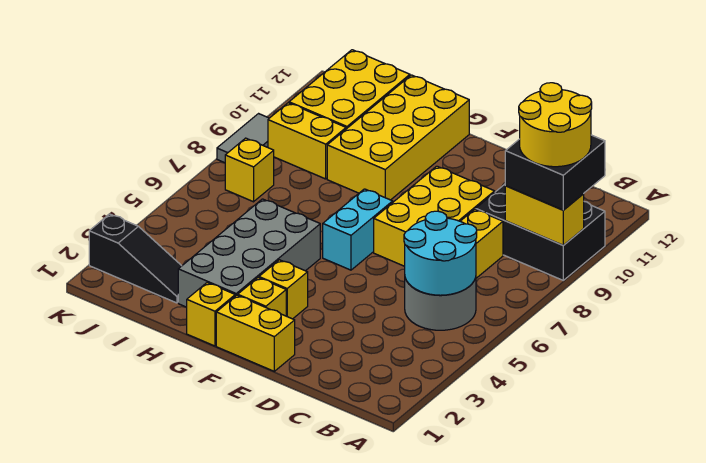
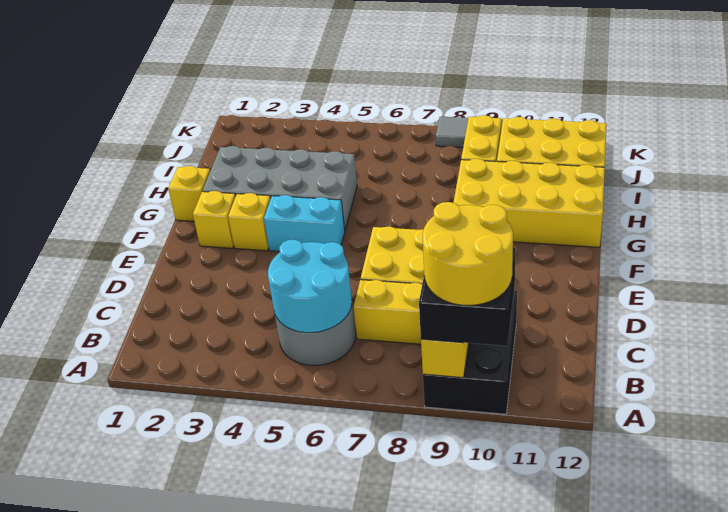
yellow 1x2 brick [216,295,295,371] -> none
cyan 1x2 brick [323,189,393,270] -> cyan 1x2 brick moved to [264,195,345,251]
black 1x3 slope [89,214,181,303] -> none
yellow 1x1 brick [225,138,274,202] -> none

